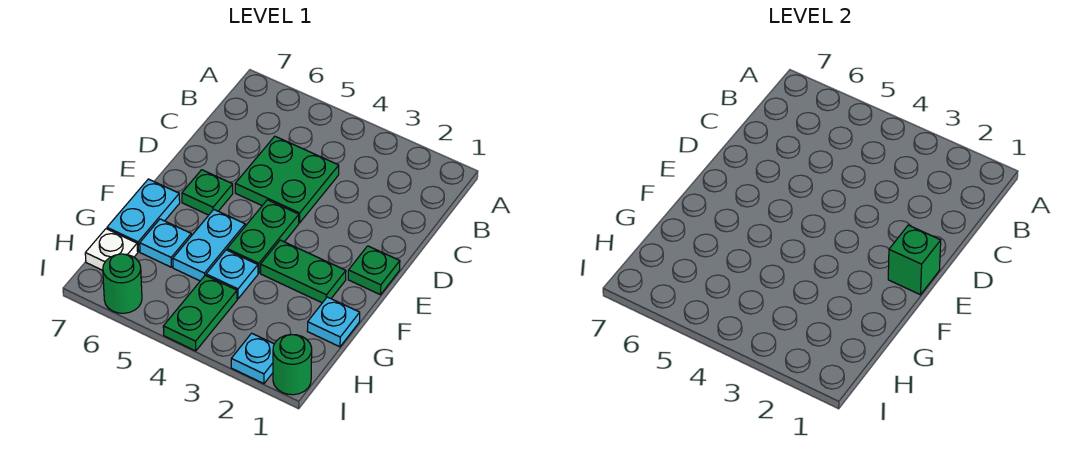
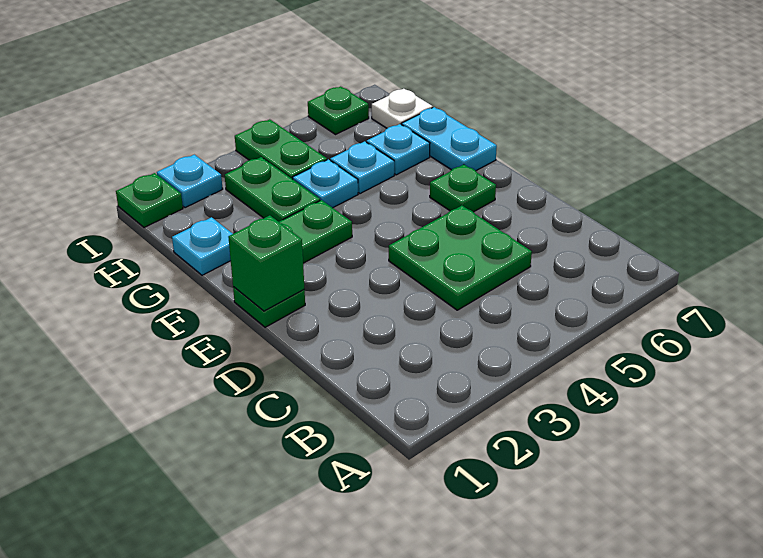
green 1x2 plate [227,200,299,273] -> green 1x2 plate moved to [225,157,320,222]
cyan 1x2 plate [173,210,245,281] -> cyan 1x1 plate [330,141,394,194]
green 1x1 round brick [273,335,312,395] -> green 1x1 plate [116,173,183,228]
green 1x1 round brick [103,254,142,313] -> green 1x1 plate [308,86,369,134]

